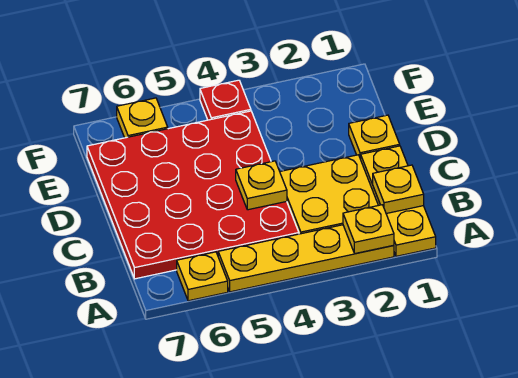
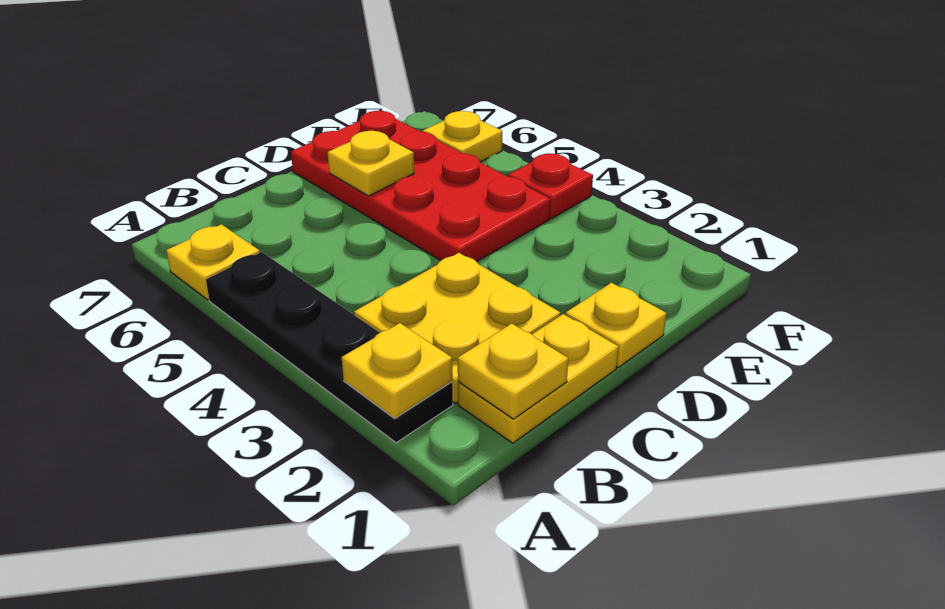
yellow 1x3 plate [361,146,436,256] -> yellow 1x2 plate [458,314,618,443]
yellow 1x4 plate [218,225,394,292] -> black 1x4 plate [206,252,453,443]
red 4x4 plate [87,111,299,279] -> red 2x4 plate [291,111,550,262]
yellow 1x1 plate [236,161,287,210] -> yellow 1x1 plate moved to [327,131,414,196]

